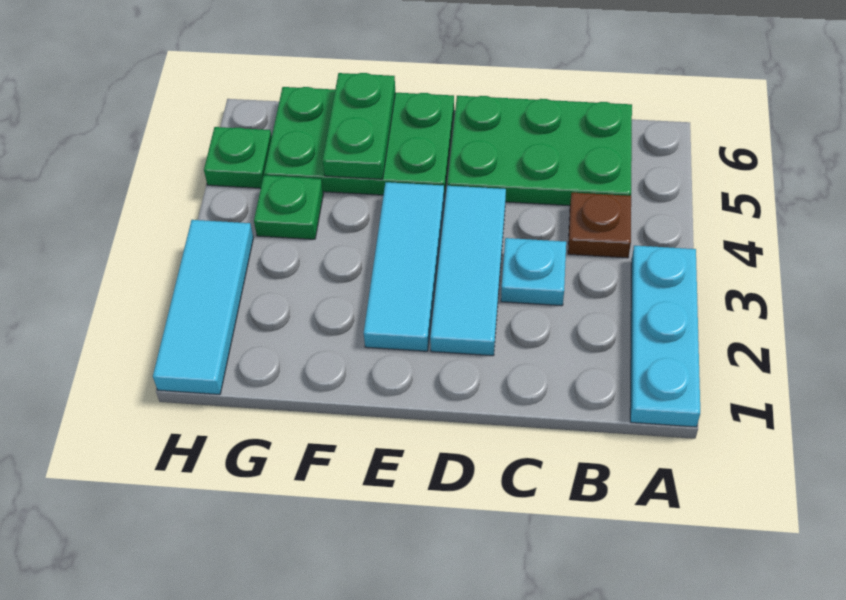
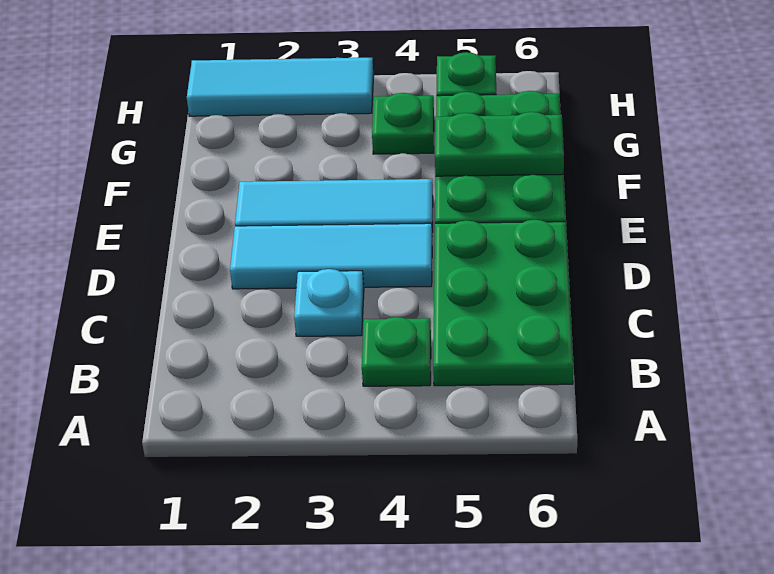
cyan 1x3 plate [630,245,700,427] -> none
brown 1x1 plate [568,193,631,258] -> green 1x1 plate [362,317,431,386]

